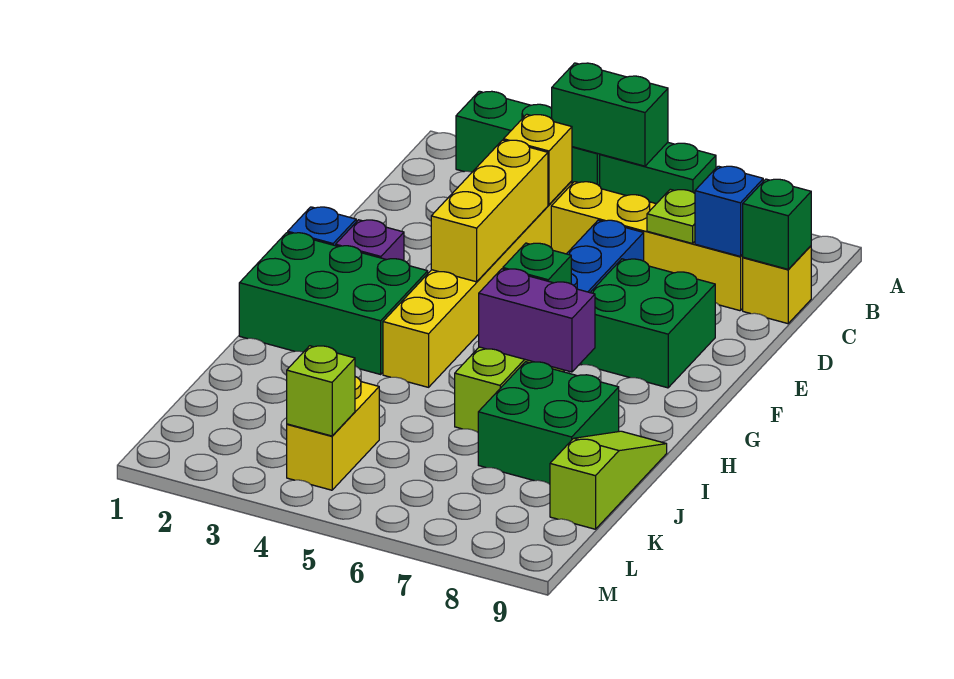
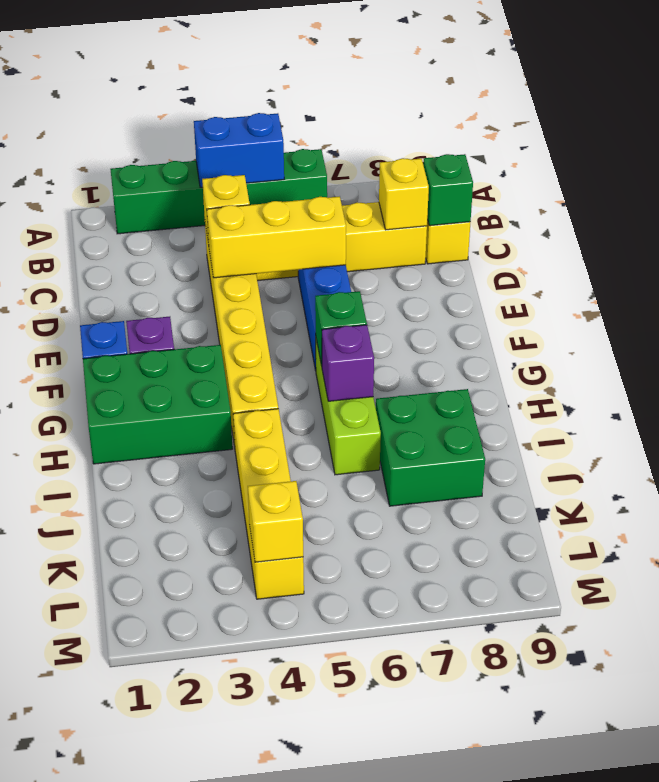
green 1x2 brick [552,63,668,166] -> blue 1x2 brick [194,113,284,187]
lime 1x1 plate [647,189,695,244] -> none
blue 1x1 brick [695,166,763,257] -> yellow 1x1 brick [379,158,429,230]
yellow 1x3 brick [431,140,548,282] -> yellow 1x3 brick turned to [207,196,346,278]
green 2x2 brick [580,259,715,388] -> none
purple 1x2 brick [479,269,595,372] -> purple 1x1 brick [322,325,374,401]
lime 1x3 slope [550,431,667,529] -> none
yellow 1x2 brick [287,377,379,490] -> yellow 1x4 brick [233,409,304,599]
lime 1x1 brick [287,346,355,436] -> yellow 1x1 brick [248,481,303,562]

